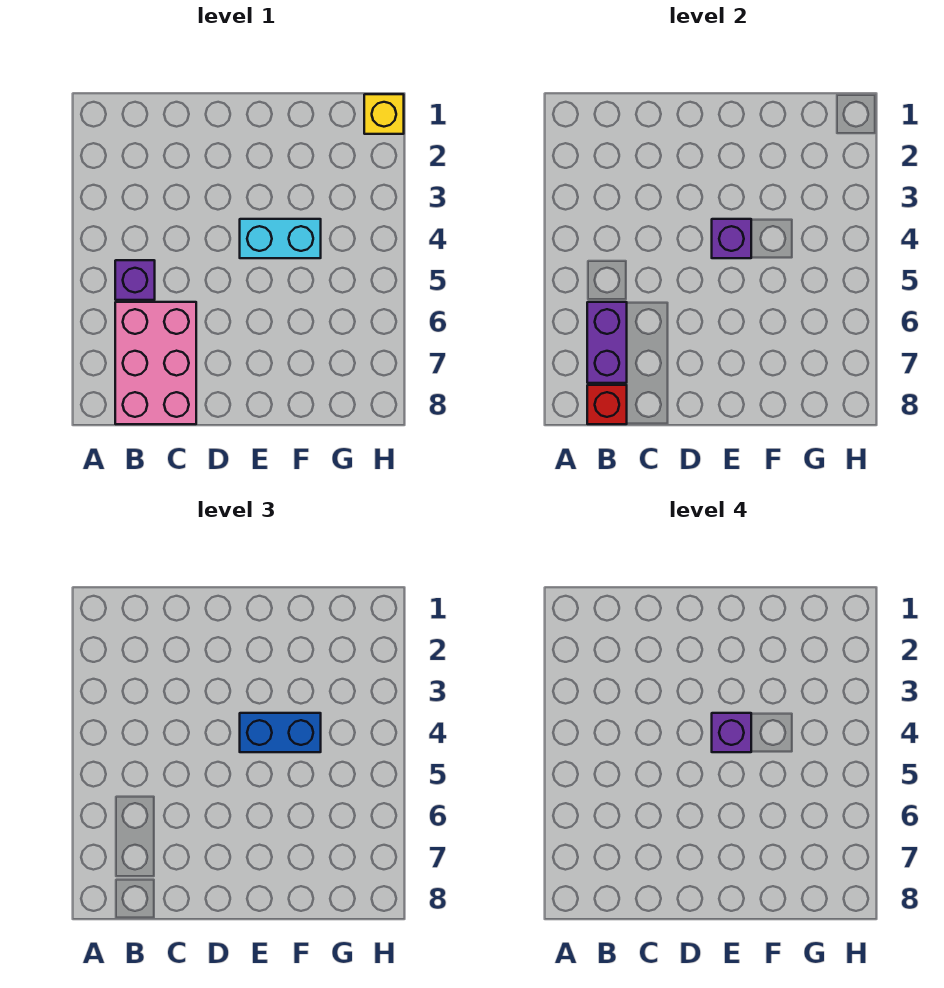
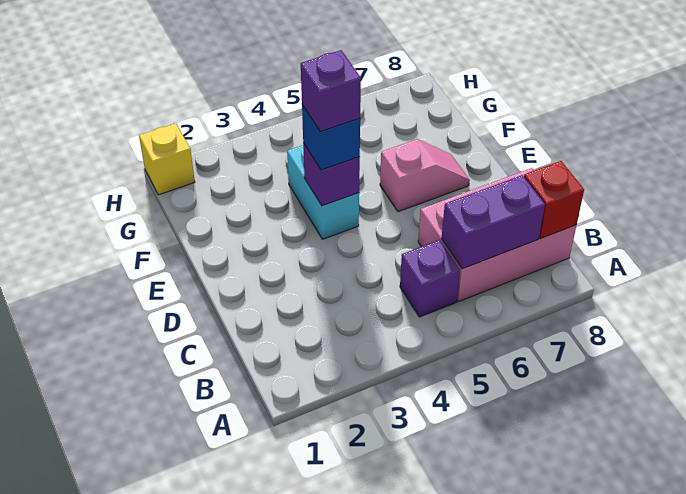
blue 1x2 brick [240,713,321,752] -> blue 1x1 brick [302,105,360,170]
none -> pink 1x2 slope [380,139,470,212]

